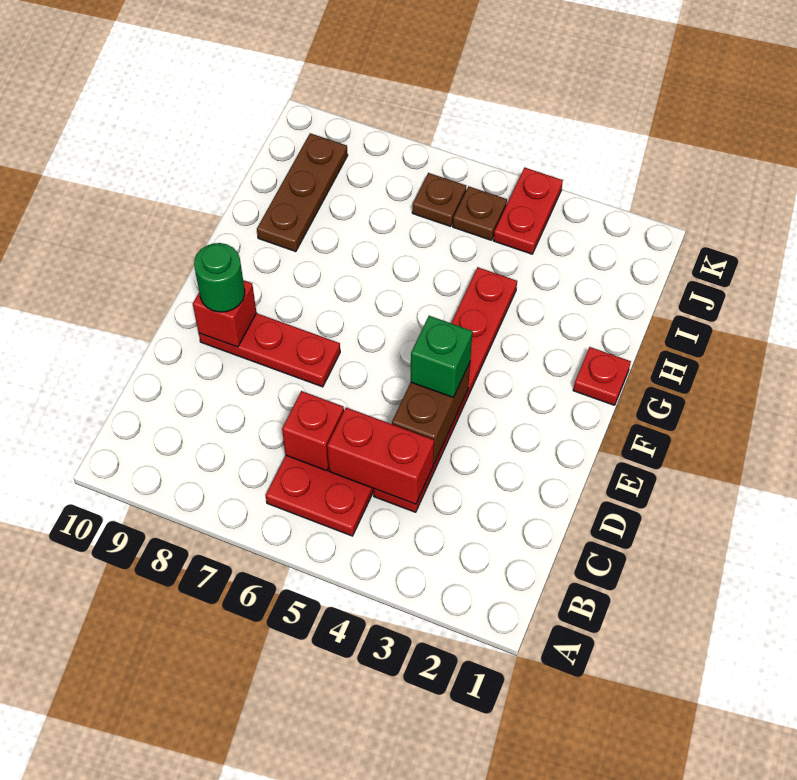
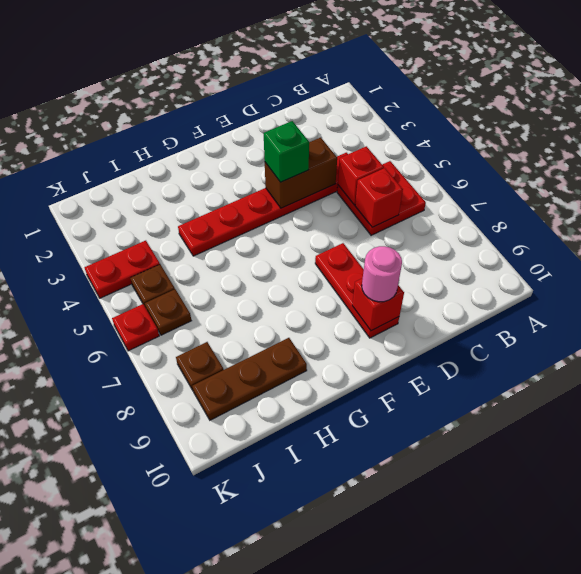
red 1x2 brick [327,408,434,504] -> red 1x1 brick [338,146,384,205]
green 1x1 round brick [194,243,245,312] -> pink 1x1 round brick [362,246,402,302]
red 1x1 plate [573,347,631,405] -> red 1x1 plate moved to [112,304,159,351]
none -> brown 1x1 plate [176,342,224,390]

